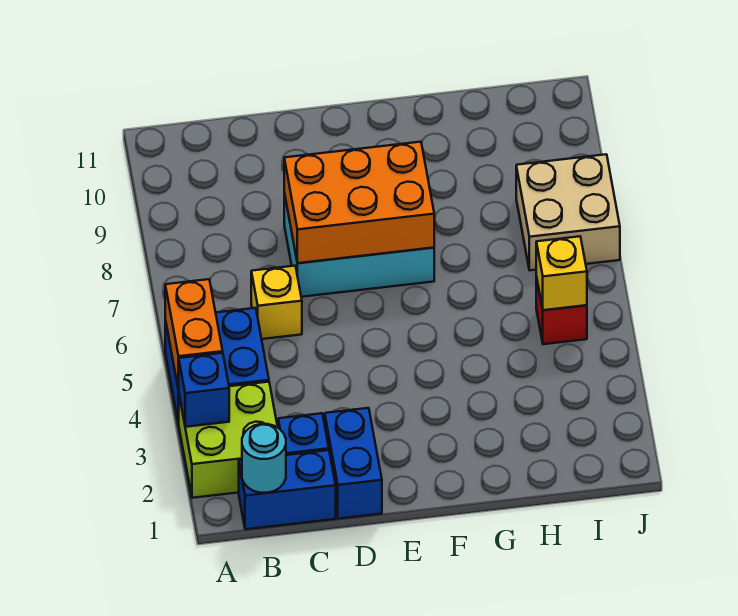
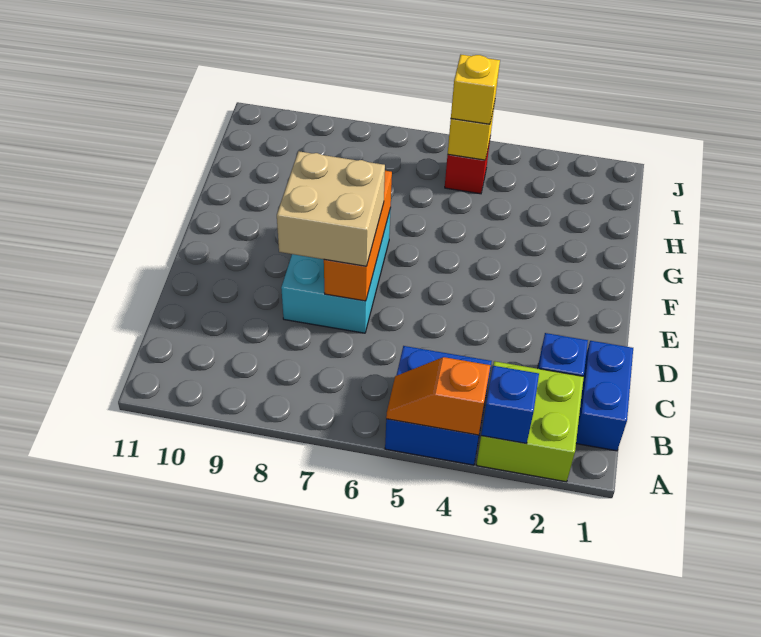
orange 1x2 brick [165,279,223,390] -> orange 1x2 slope [386,357,490,435]
cyan 1x1 round brick [242,424,286,493] -> none
yellow 1x1 brick [251,266,302,339] -> yellow 1x1 brick moved to [451,55,500,124]
blue 1x2 brick [325,408,382,519] -> none
orange 2x3 brick [284,142,434,263] -> orange 1x3 brick [324,171,392,301]
tan 2x2 brick [516,154,620,270] -> tan 2x2 brick moved to [277,151,385,266]

